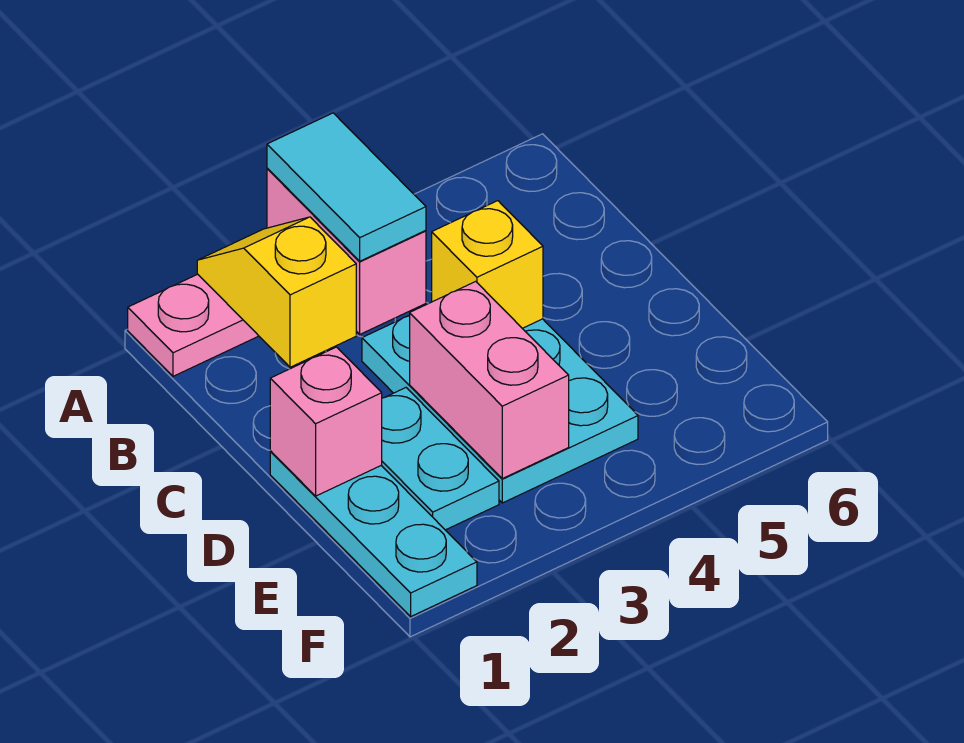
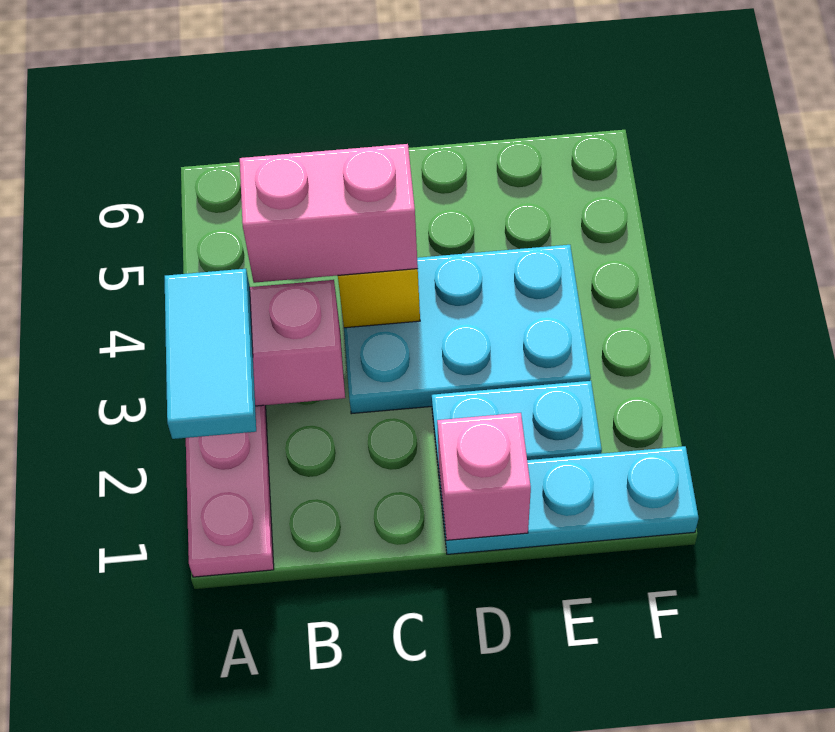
yellow 1x2 slope [197,217,356,367] -> none
cyan 1x2 tile [267,113,426,261] -> cyan 1x2 tile turned to [165,269,256,439]
pink 1x2 brick [410,281,569,479] -> pink 1x2 brick moved to [240,144,418,283]

